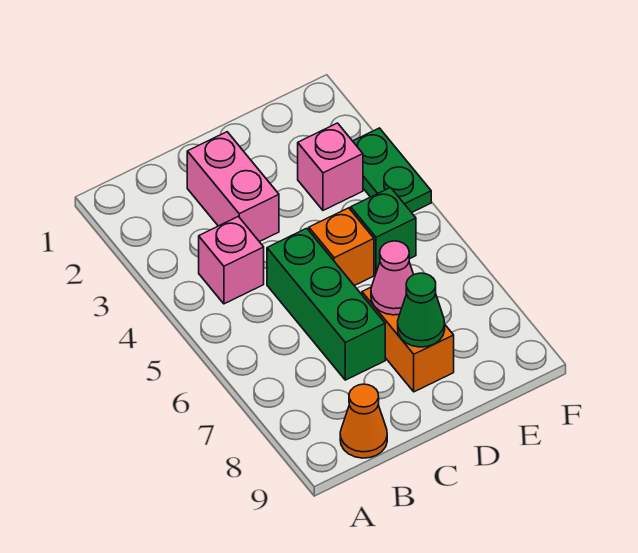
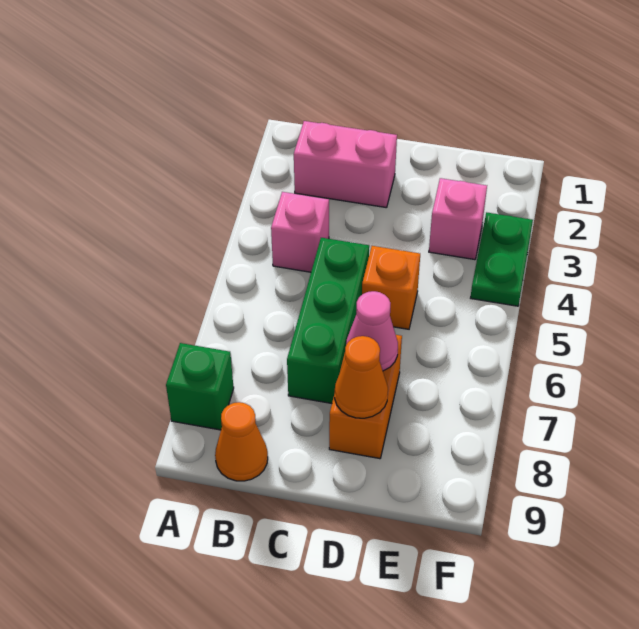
pink 1x2 brick [187,132,279,242] -> pink 1x2 brick turned to [294,121,397,208]
green 1x1 cone [398,273,445,347] -> orange 1x1 cone [335,336,388,418]
green 1x1 brick [351,188,416,274] -> green 1x1 brick moved to [166,343,234,430]

